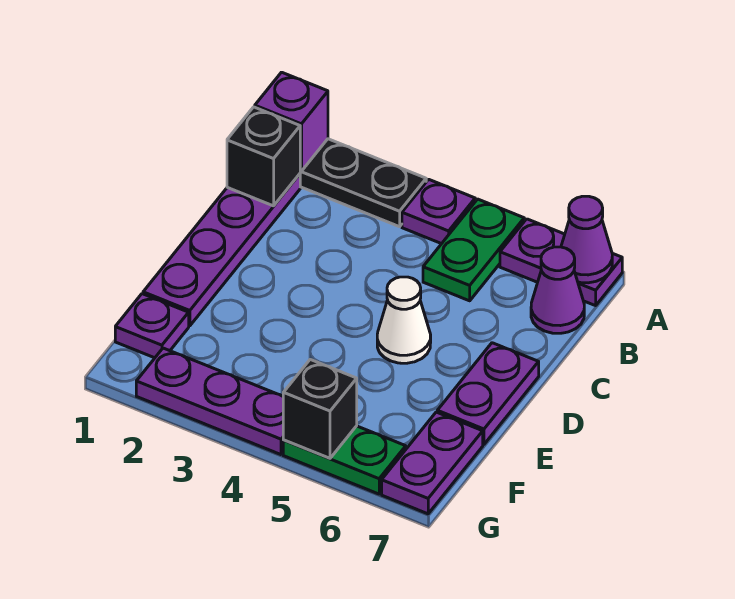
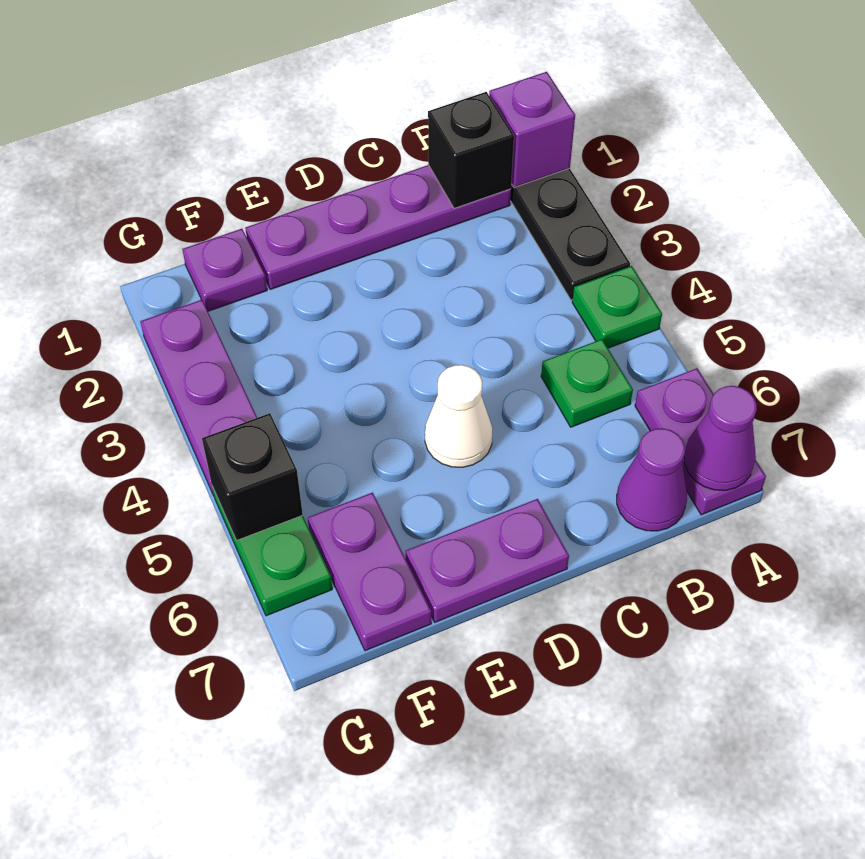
purple 1x1 plate [402,179,475,244] -> green 1x1 plate [572,266,662,348]
green 1x2 plate [423,199,524,301] -> green 1x1 plate [541,339,633,427]
purple 1x2 plate [382,412,483,514] -> purple 1x2 plate turned to [308,493,431,651]

